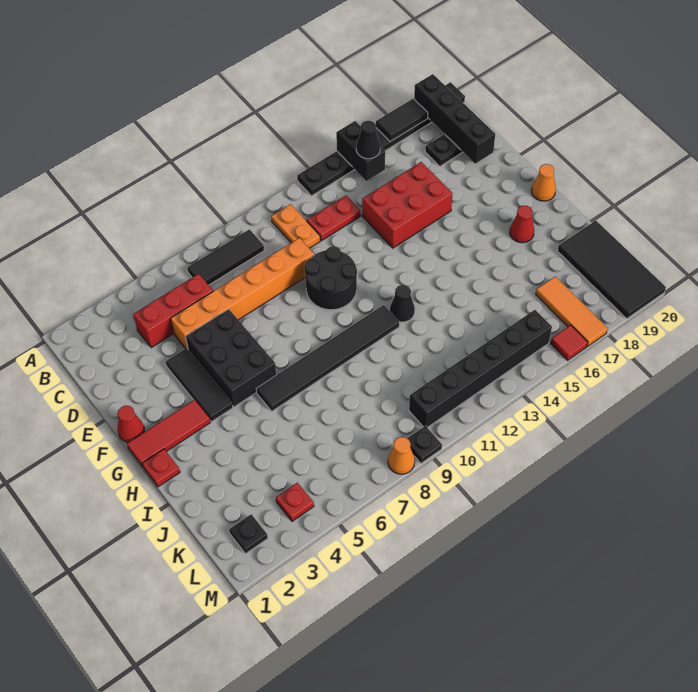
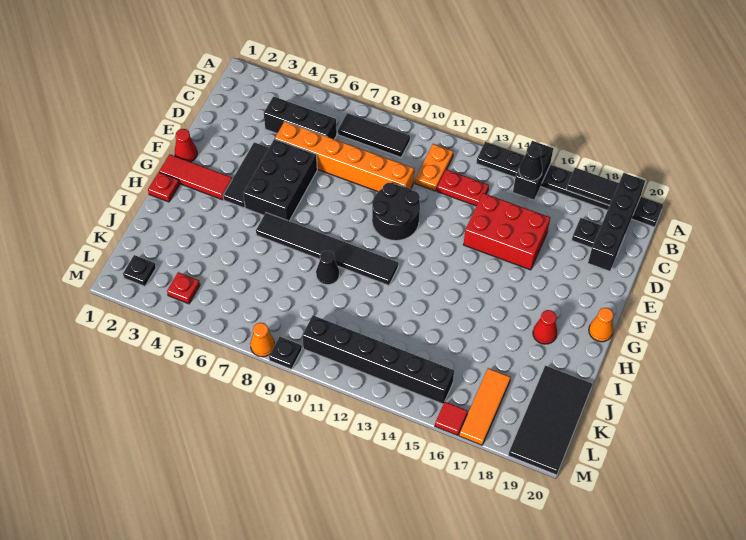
red 1x3 brick [133,274,213,348] -> black 1x3 brick [264,97,337,139]
black 1x1 cone [390,285,415,322] -> black 1x1 cone moved to [316,251,339,285]

